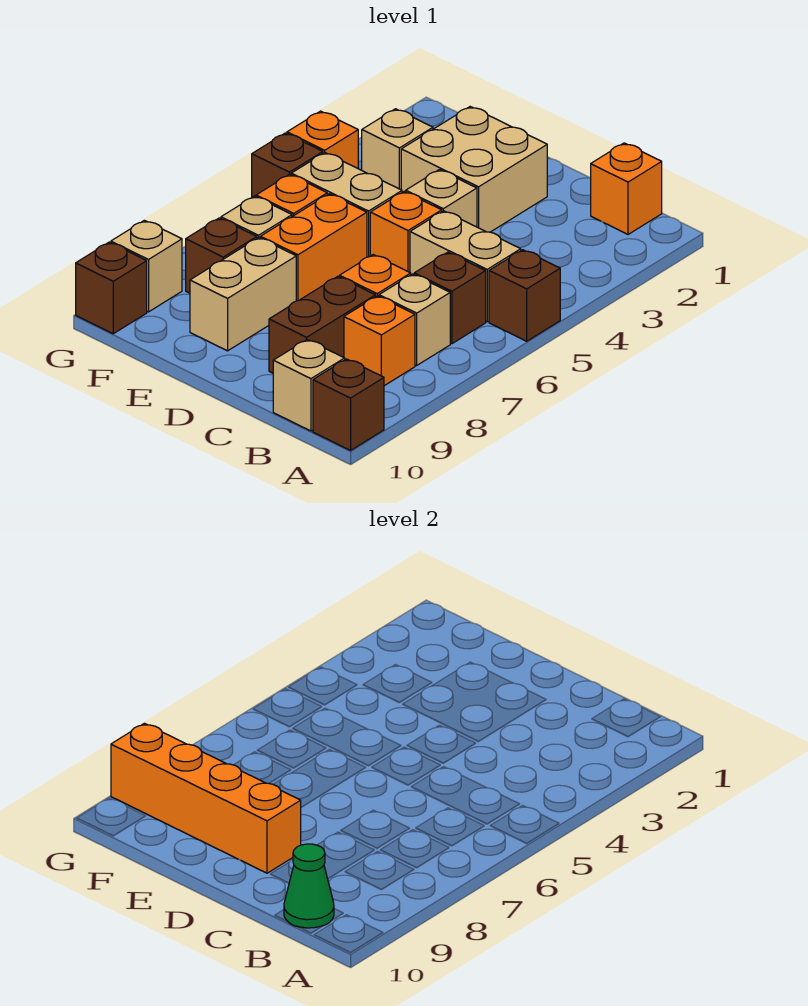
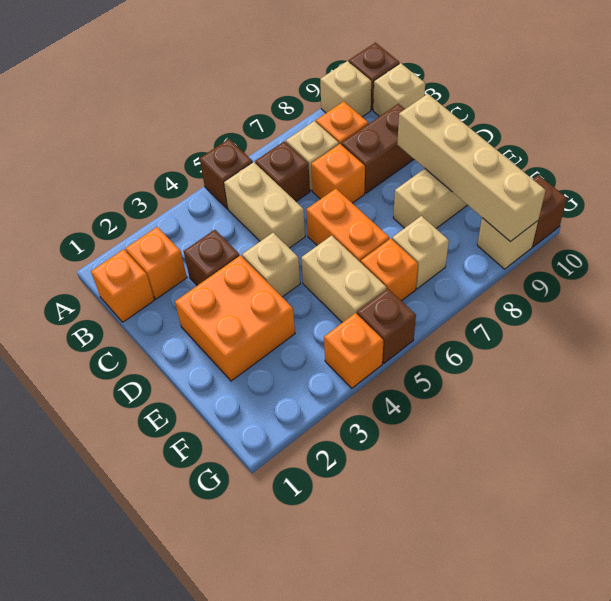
green 1x1 cone [284,844,334,928] -> none
tan 2x2 brick [401,107,547,232] -> orange 2x2 brick [175,256,295,381]
orange 1x1 brick [370,192,442,272] -> orange 1x1 brick moved to [126,227,187,299]
orange 1x4 brick [111,723,301,873] -> tan 1x4 brick [397,94,546,242]
orange 1x2 brick [260,194,367,301] -> orange 1x2 brick turned to [306,189,389,263]
tan 1x1 brick [362,109,433,190] -> tan 1x1 brick moved to [320,61,371,117]
brown 1x1 brick [186,218,257,293] -> brown 1x1 brick moved to [184,230,240,285]

